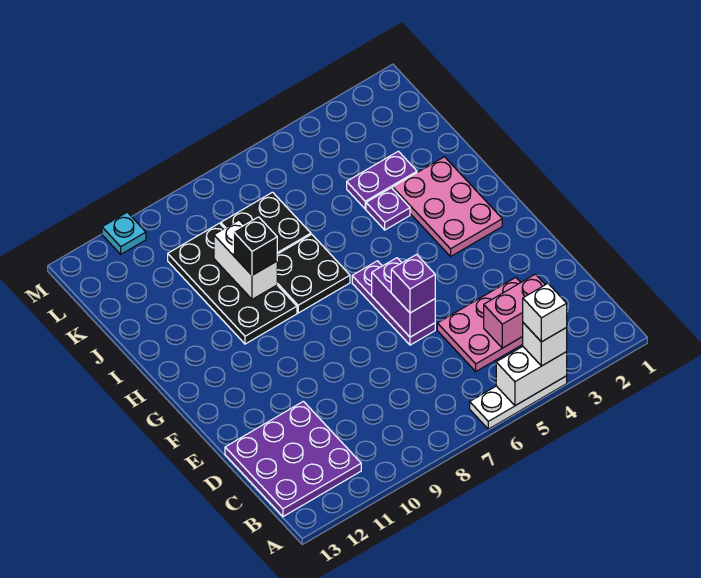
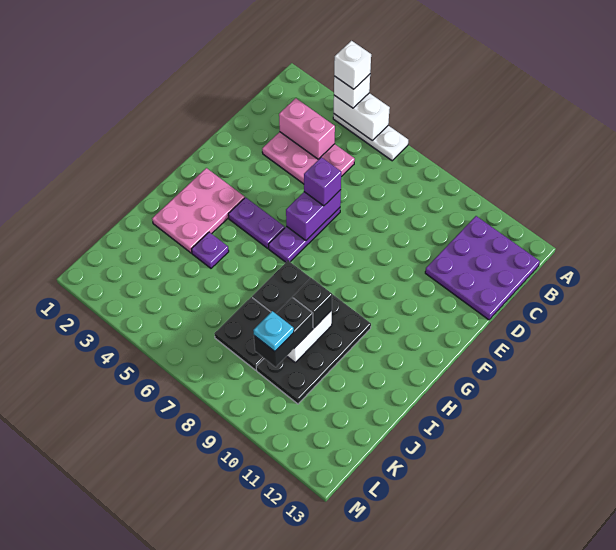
purple 1x2 plate [347,151,417,209] -> purple 1x2 plate moved to [228,197,285,248]
none -> black 1x2 brick [254,297,313,367]
cyan 1x1 plate [102,212,146,254] -> cyan 1x1 plate moved to [253,311,294,351]

